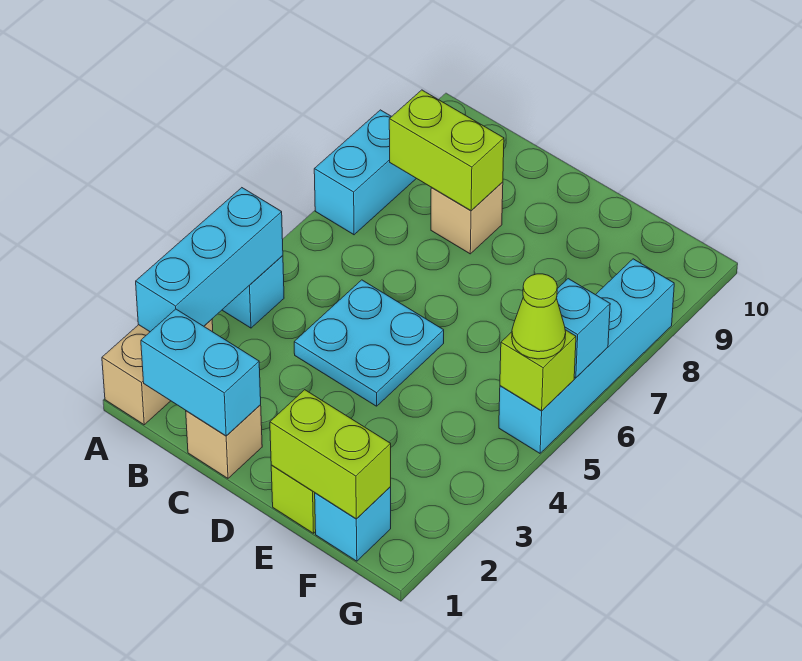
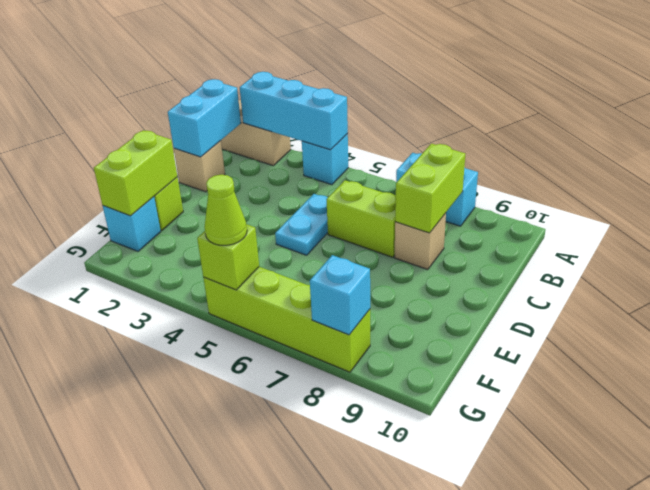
cyan 2x2 plate [294,280,444,406] -> cyan 1x2 plate [275,194,328,255]
none -> lime 1x2 brick [327,180,396,257]
cyan 1x4 brick [499,259,674,453] -> lime 1x4 brick [203,267,370,372]
cyan 1x1 brick [557,279,610,378] -> cyan 1x1 brick moved to [310,255,370,335]

